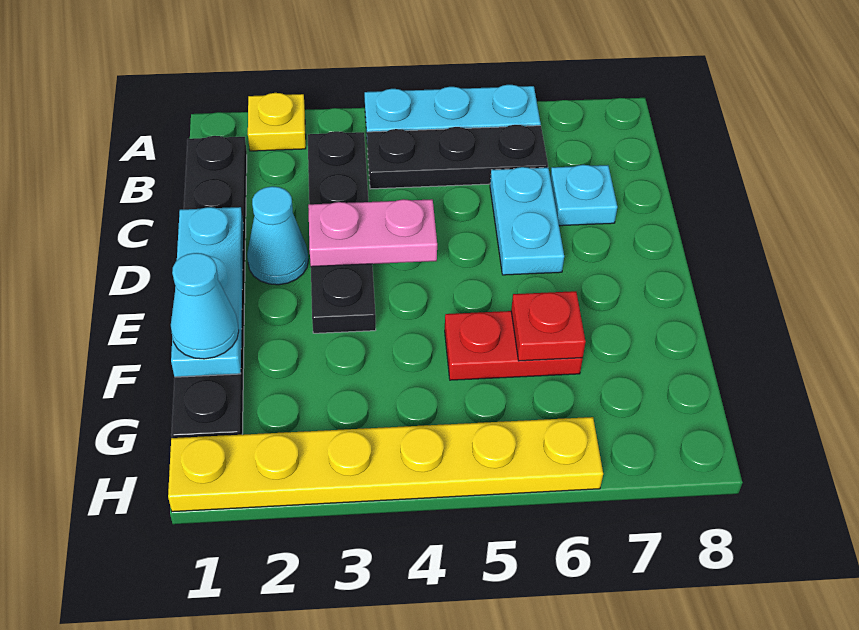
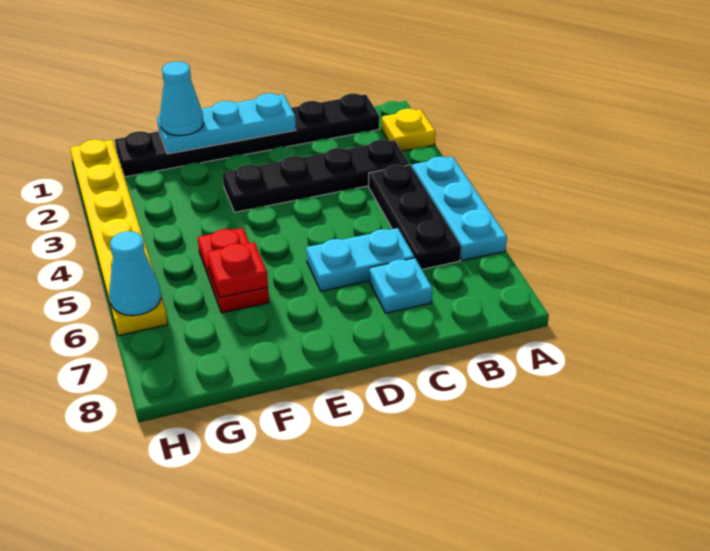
cyan 1x1 cone [247,186,308,285] -> cyan 1x1 cone moved to [109,231,161,316]
pink 1x2 plate [308,199,437,267] -> none

